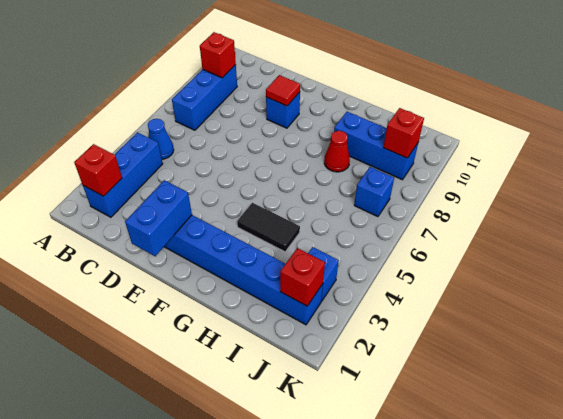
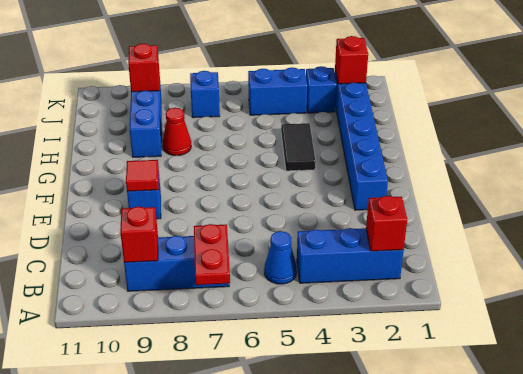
none -> red 1x2 plate [194,224,230,285]
blue 1x2 brick [125,180,192,256] -> blue 1x2 brick moved to [248,67,307,115]

